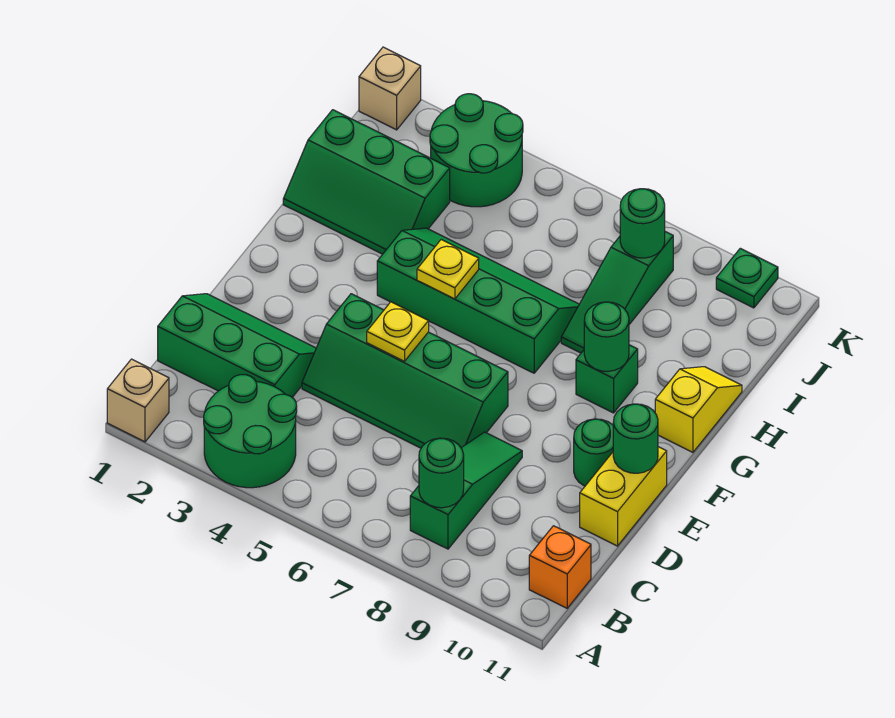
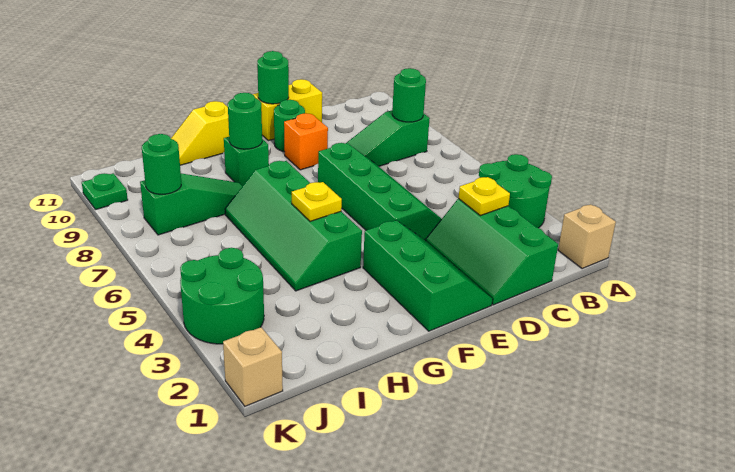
orange 1x1 brick [529,526,591,608] -> orange 1x1 brick moved to [284,113,328,170]
yellow 1x1 plate [367,302,429,361] -> yellow 1x1 plate moved to [458,177,510,216]
green 2x3 slope [283,110,450,254] -> green 2x3 slope moved to [363,220,493,331]

